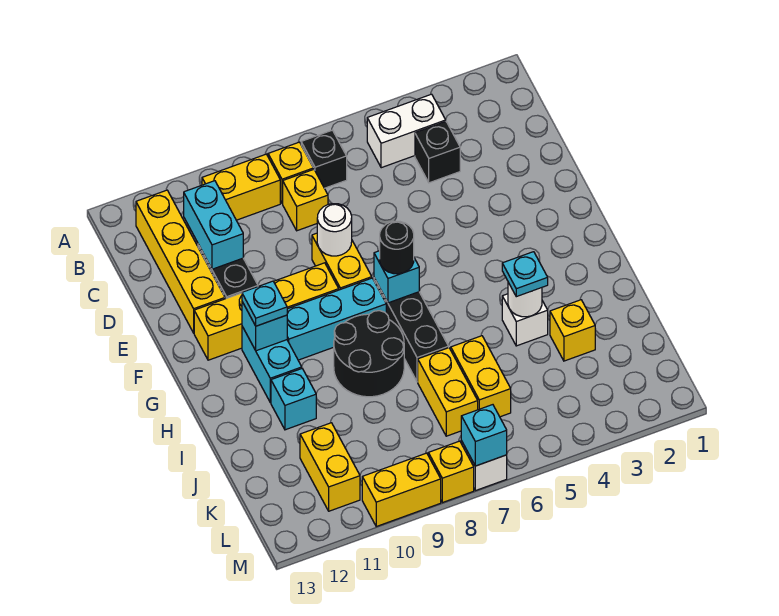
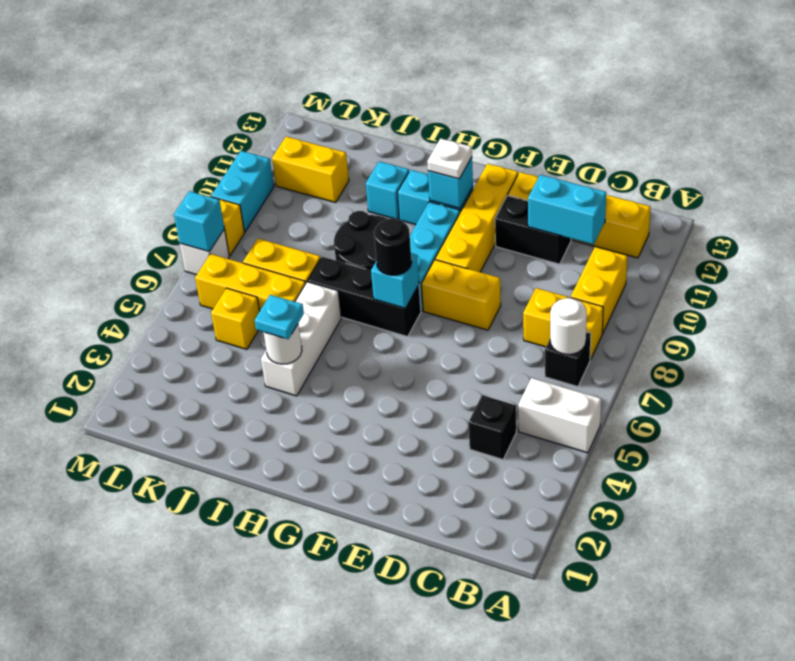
white 1x2 brick [367,94,446,168] -> white 1x2 brick turned to [518,378,601,453]
white 1x1 round brick [317,204,352,256] -> white 1x1 round brick moved to [550,298,587,355]
cyan 1x1 plate [242,281,287,326] -> white 1x1 plate [427,138,472,179]
white 1x1 brick [502,294,548,346] -> white 1x3 brick [261,282,341,396]
yellow 1x1 brick [550,300,595,361] -> yellow 1x1 brick moved to [211,288,260,349]
yellow 1x2 brick [451,336,511,417] -> yellow 1x3 brick [195,254,306,311]
yellow 1x2 brick [362,453,441,526] -> cyan 1x2 brick [211,151,274,232]

